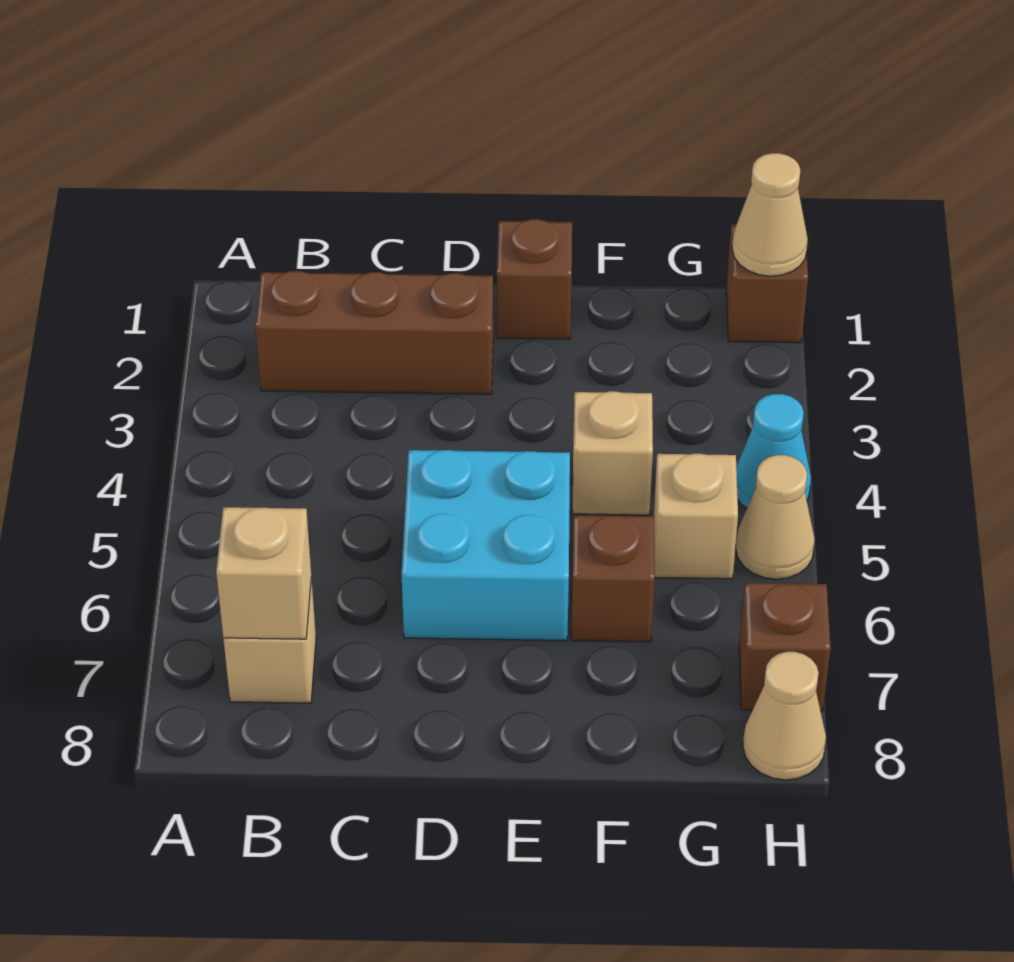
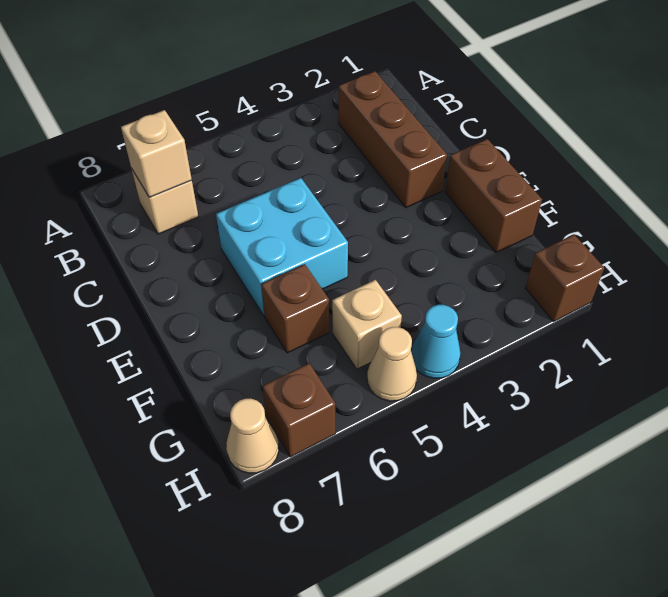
brown 1x1 brick [497,219,572,339] -> brown 1x2 brick [445,139,542,253]
tan 1x1 brick [573,391,653,515] -> none
tan 1x1 cone [732,153,808,276] -> none

